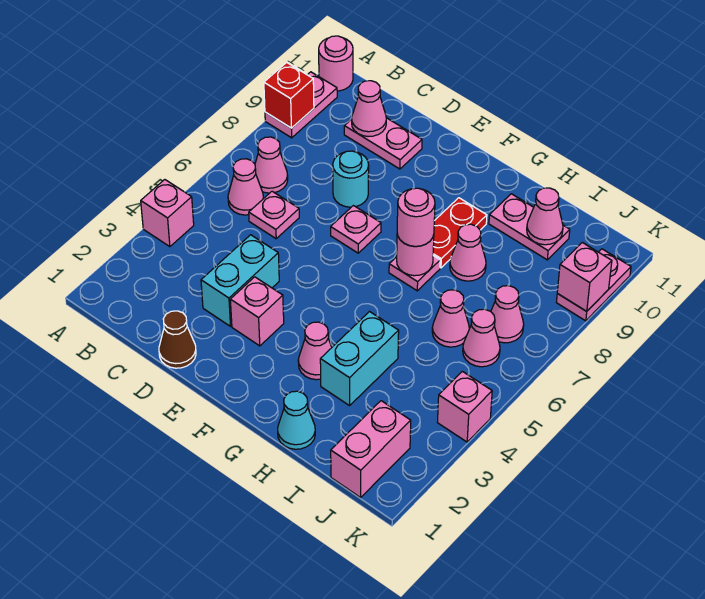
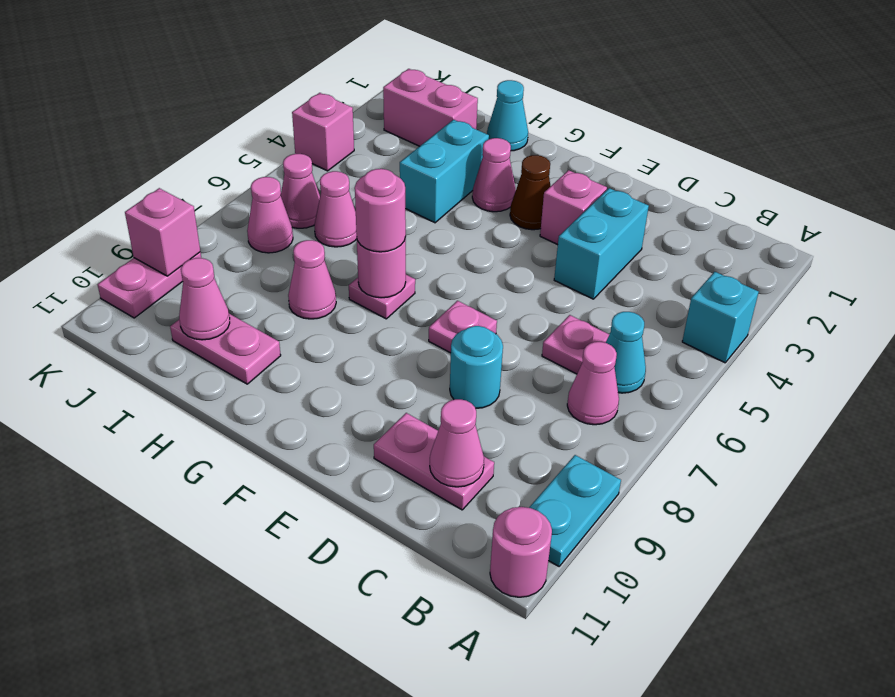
pink 1x1 brick [141,180,194,247] -> cyan 1x1 brick [682,272,759,363]
pink 1x2 plate [265,72,337,138] -> cyan 1x2 plate [529,455,621,566]
red 1x1 brick [264,62,314,128] -> none
pink 1x1 cone [228,159,263,215] -> cyan 1x1 cone [606,312,646,393]
brown 1x1 cone [159,311,196,368] -> brown 1x1 cone moved to [510,155,551,230]
red 1x2 plate [433,198,487,268] -> none
pink 1x2 brick [331,401,411,497] -> pink 1x2 brick turned to [383,69,478,146]

